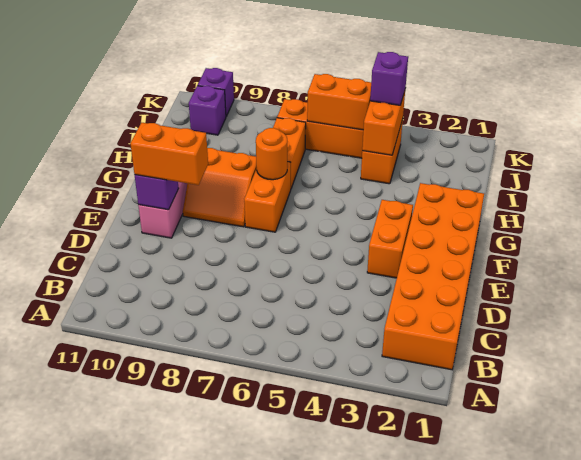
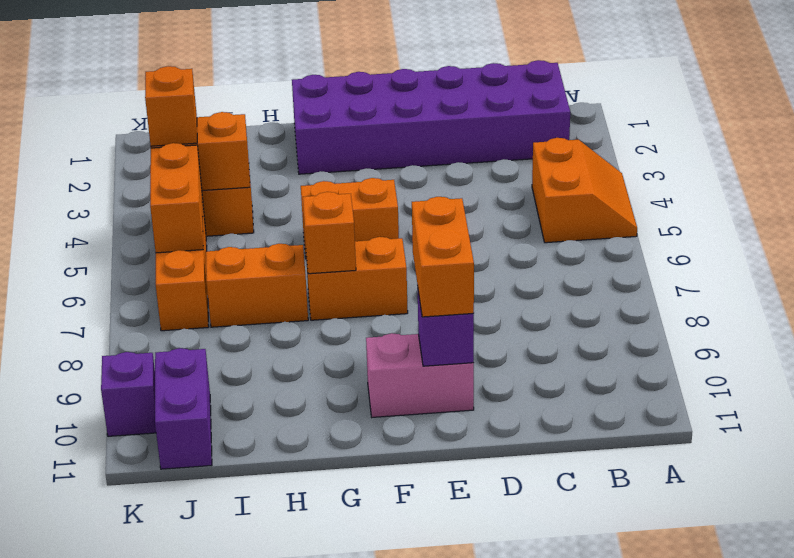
orange 2x6 brick [382,183,484,370] -> purple 2x6 brick [292,60,570,174]
orange 1x2 brick [367,200,413,278] -> orange 1x2 brick moved to [301,178,399,257]
orange 2x2 slope [183,148,257,227] -> orange 2x2 slope moved to [532,138,637,243]
orange 1x1 round brick [256,128,287,180] -> orange 1x1 brick [303,192,356,274]
purple 1x1 brick [370,52,408,105] -> orange 1x1 brick [145,66,197,146]
purple 1x1 brick [189,86,226,135] -> purple 1x2 brick [155,348,212,469]

